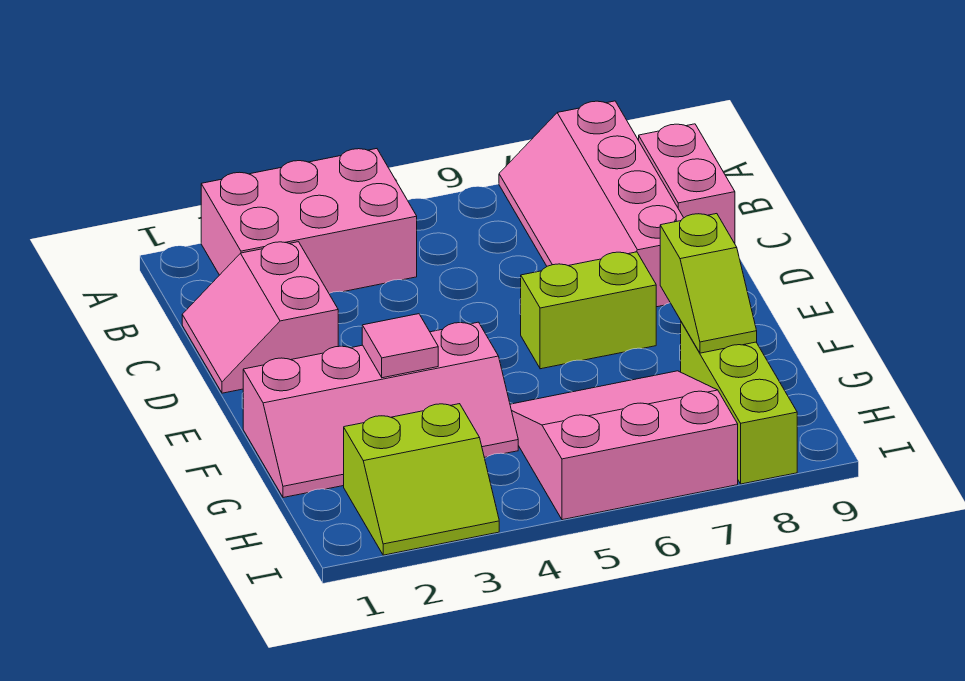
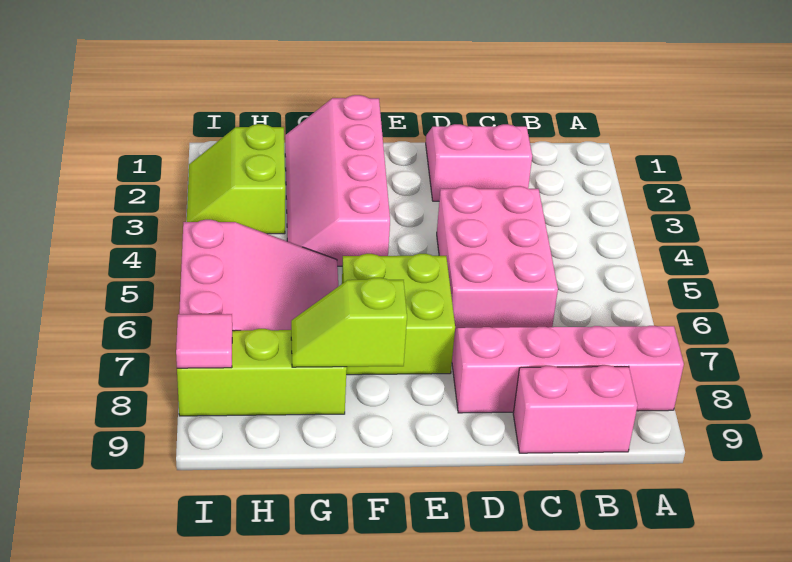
pink 2x3 brick [201,149,417,293] -> pink 2x3 brick moved to [437,186,558,328]
lime 1x2 brick [521,252,656,369] -> lime 2x2 brick [342,254,455,375]
pink 1x1 tile [362,314,438,378] -> pink 1x1 tile moved to [176,314,232,368]

